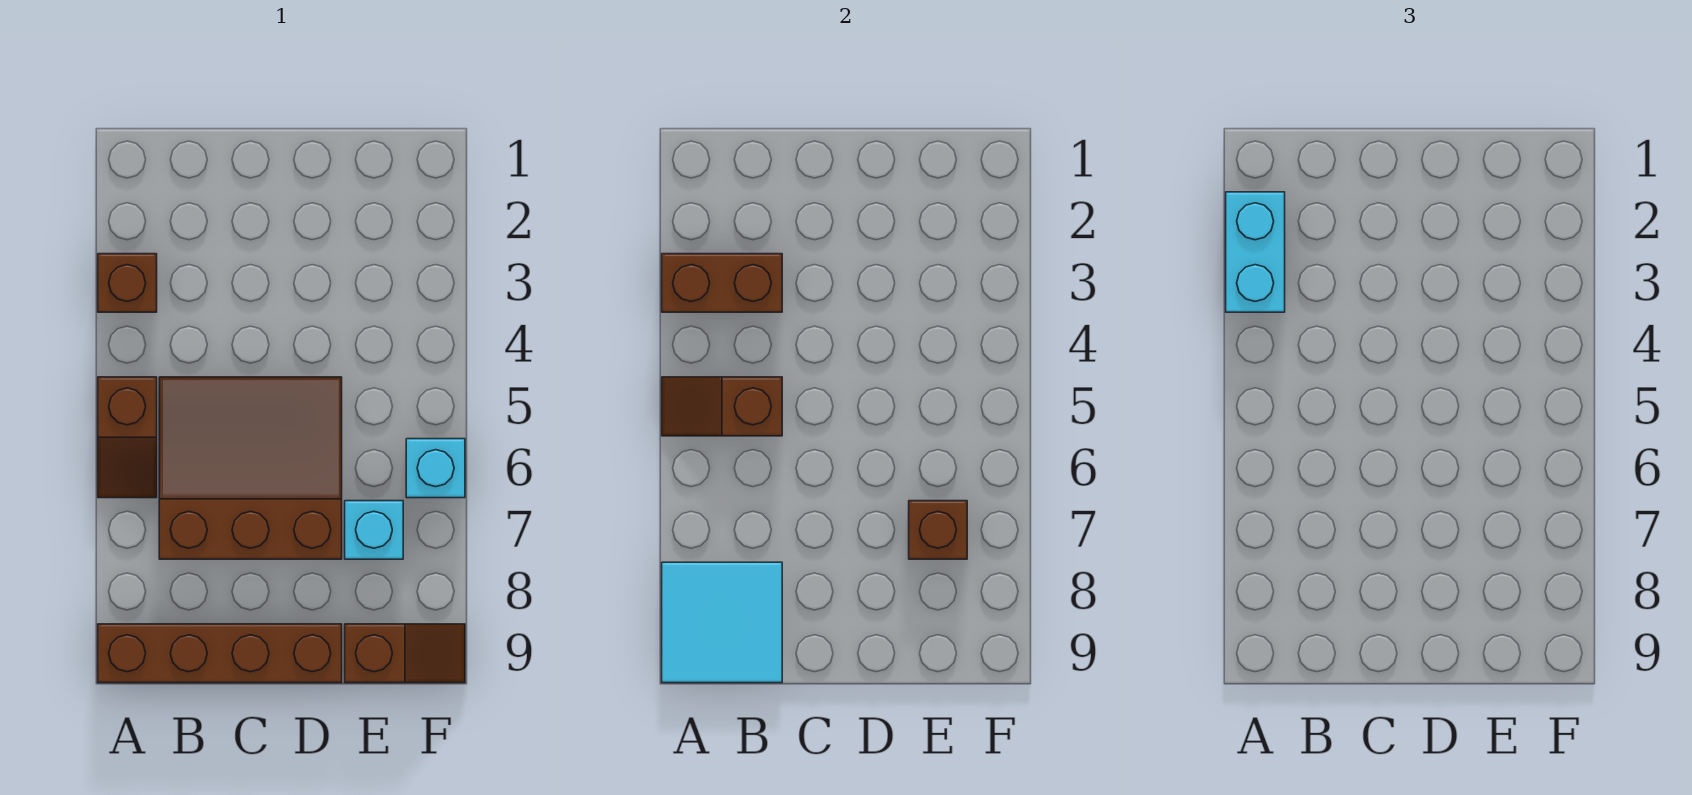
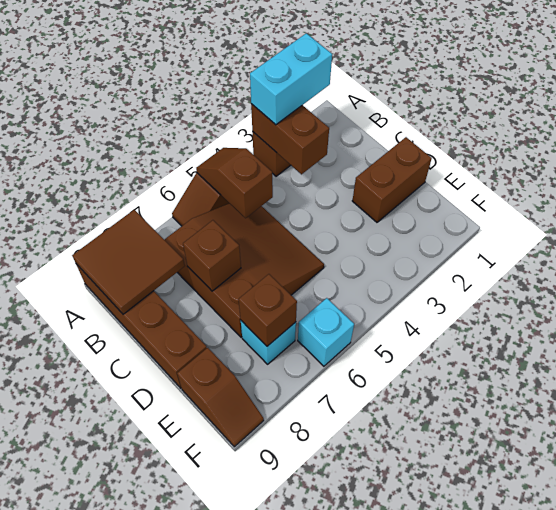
cyan 2x2 tile [662,562,782,683] -> brown 2x2 tile [72,210,185,314]
none -> brown 1x1 brick [183,220,241,291]
none -> brown 1x2 brick [352,137,432,222]

